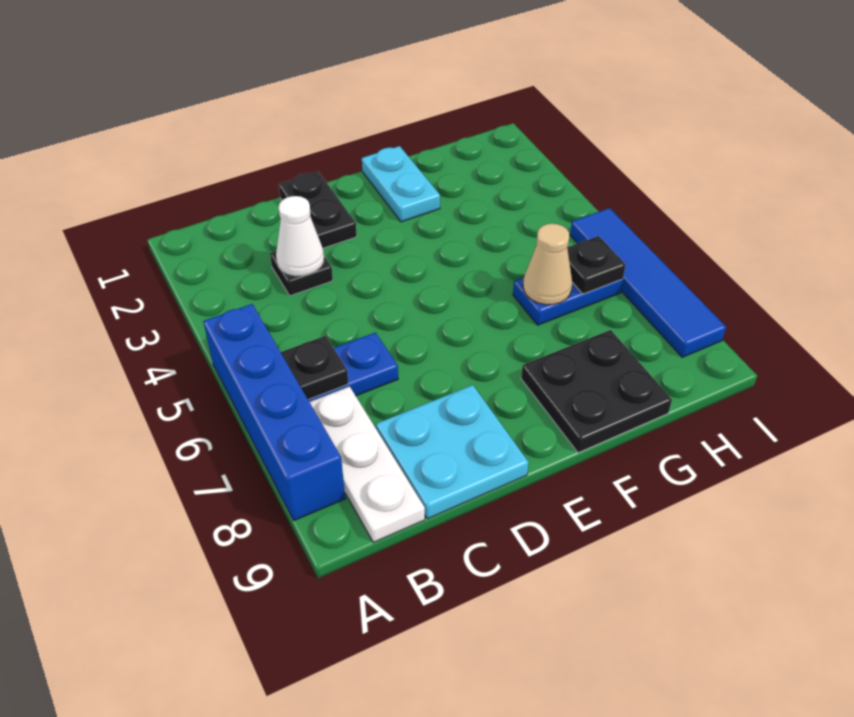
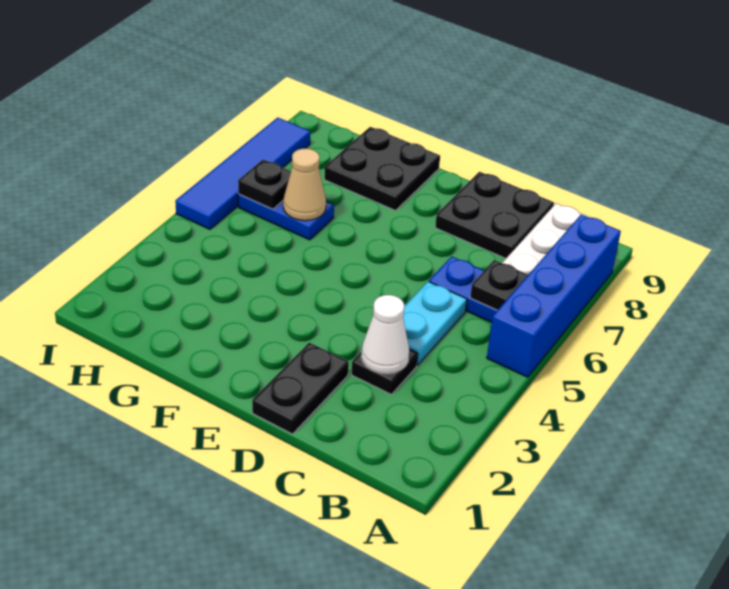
cyan 2x2 plate [376,385,529,519] -> black 2x2 plate [435,172,554,258]
cyan 1x2 plate [362,146,440,222] -> cyan 1x2 plate moved to [403,281,467,365]

